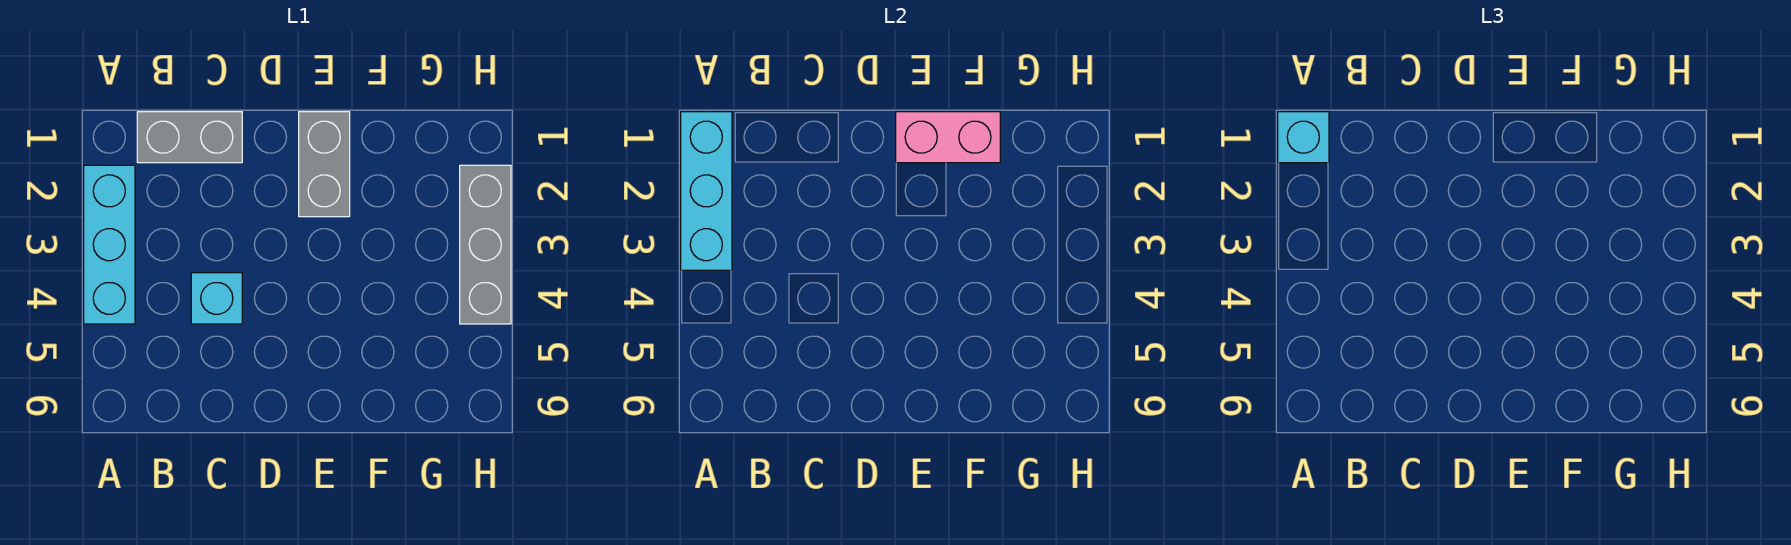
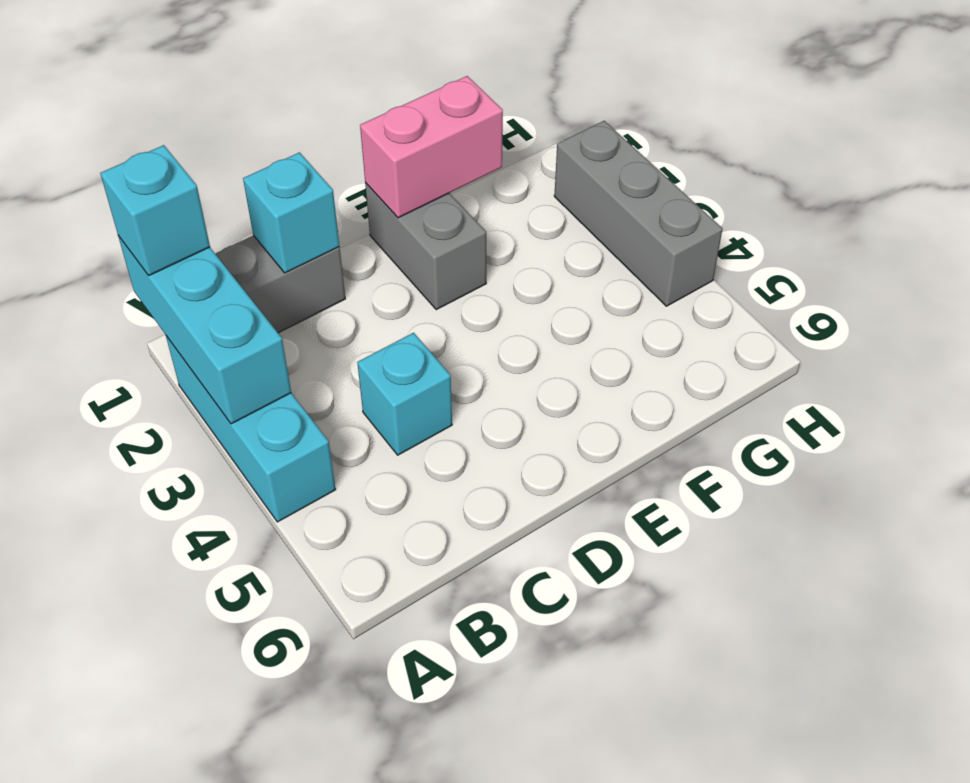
none -> cyan 1x1 brick [243,152,339,273]

